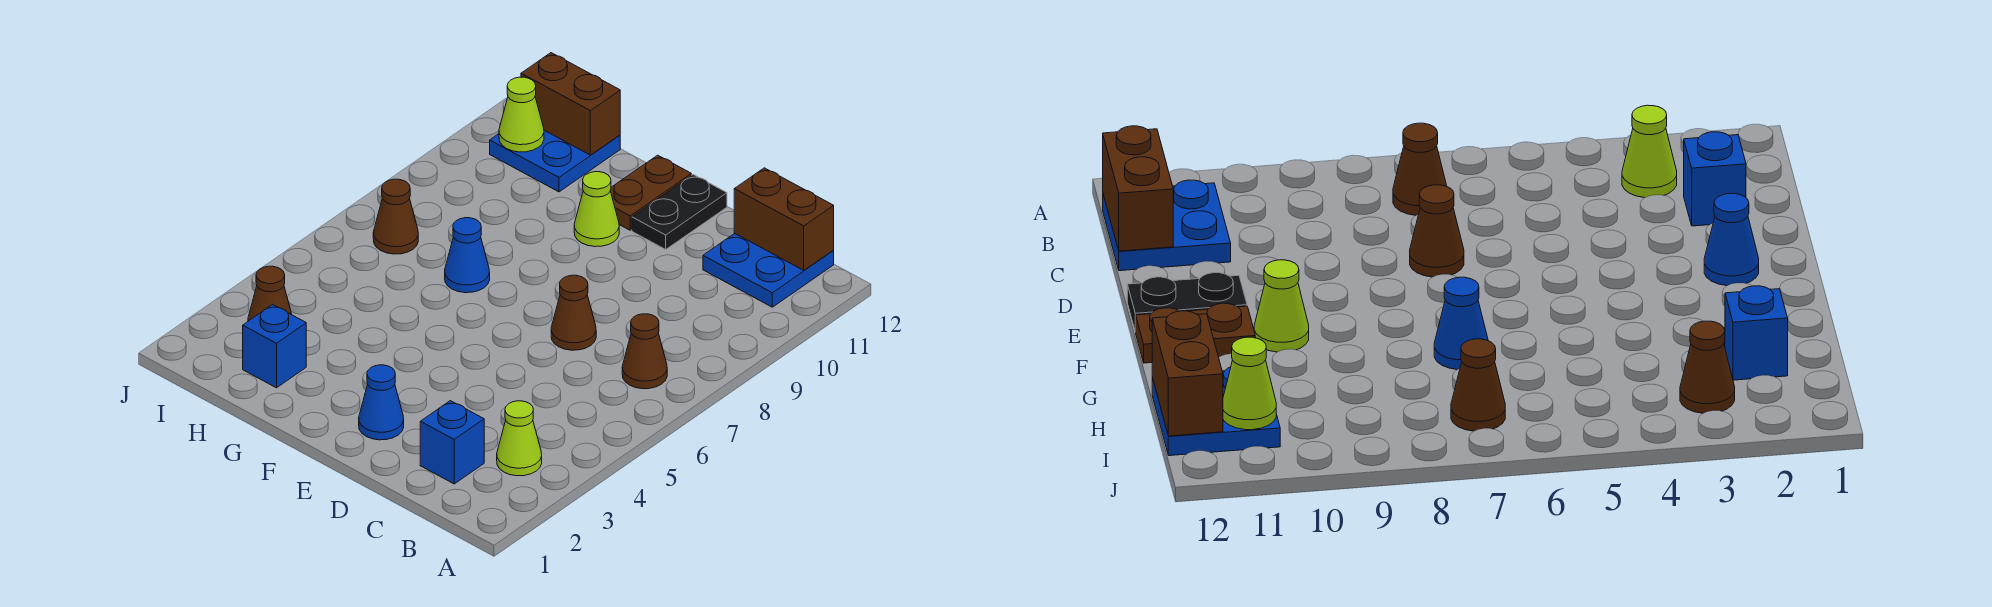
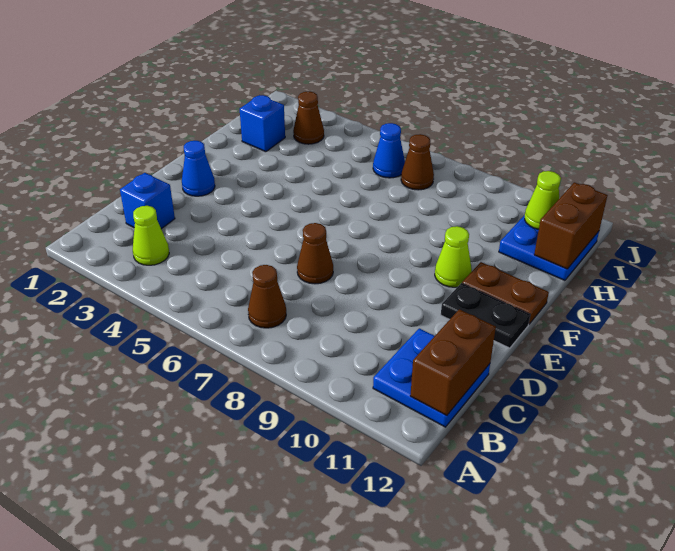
blue 1x1 cone [445,218,490,293] -> blue 1x1 cone moved to [373,123,405,178]

